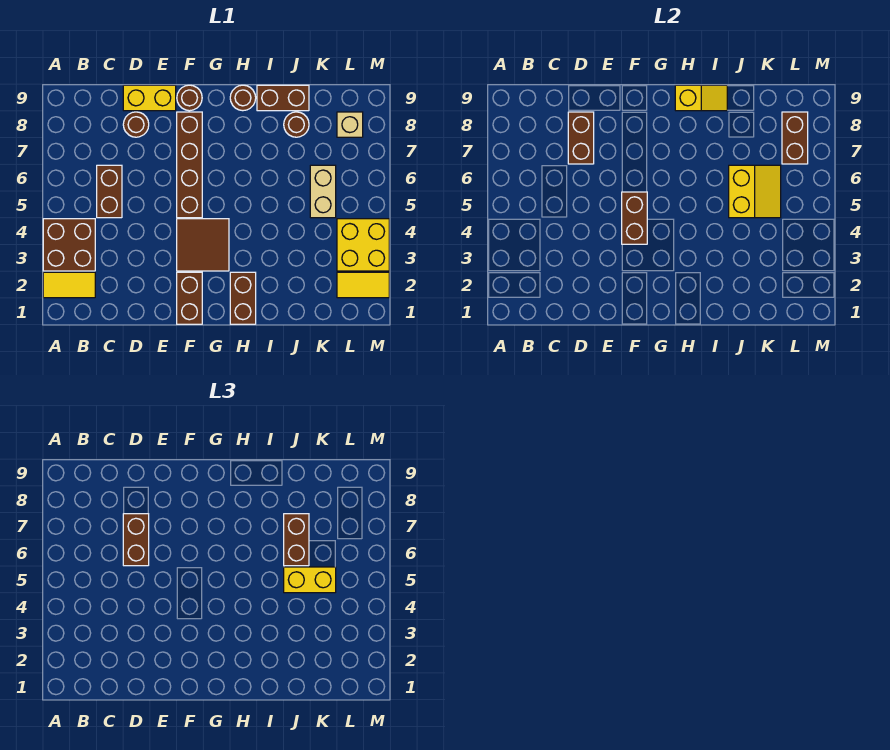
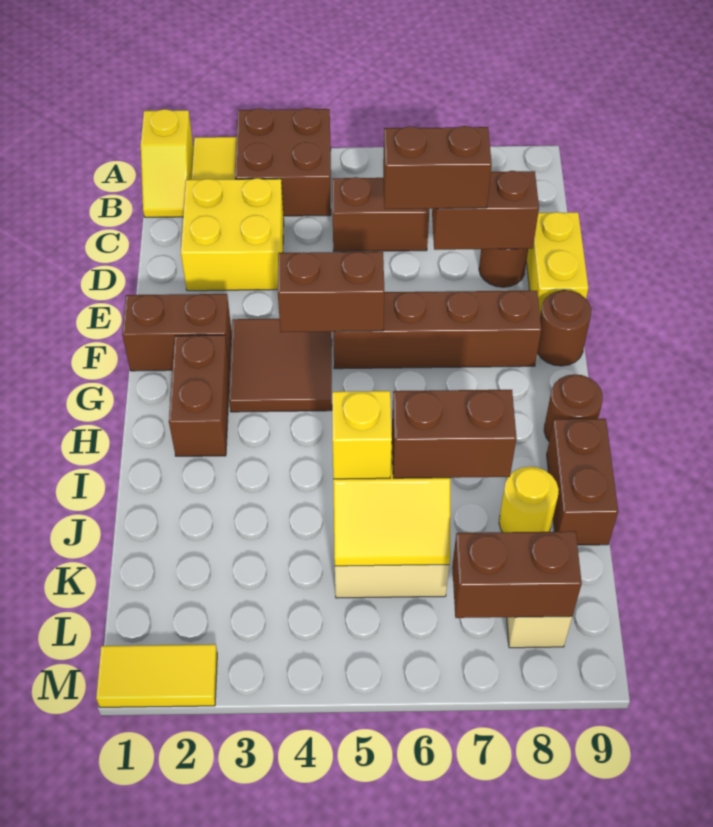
brown 1x2 brick [230,272,256,324] -> brown 1x2 brick turned to [169,335,230,456]
yellow 1x2 slope [675,85,727,111] -> yellow 1x2 slope moved to [141,109,194,217]
yellow 1x2 brick [284,567,336,593] -> yellow 1x1 brick [332,391,392,479]
brown 1x1 round brick [284,112,309,137] -> yellow 1x1 round brick [499,466,559,532]
yellow 1x2 tile [337,272,389,298] -> yellow 1x2 tile turned to [96,644,217,707]
yellow 2x2 brick [337,219,389,271] -> yellow 2x2 brick moved to [181,178,284,291]

